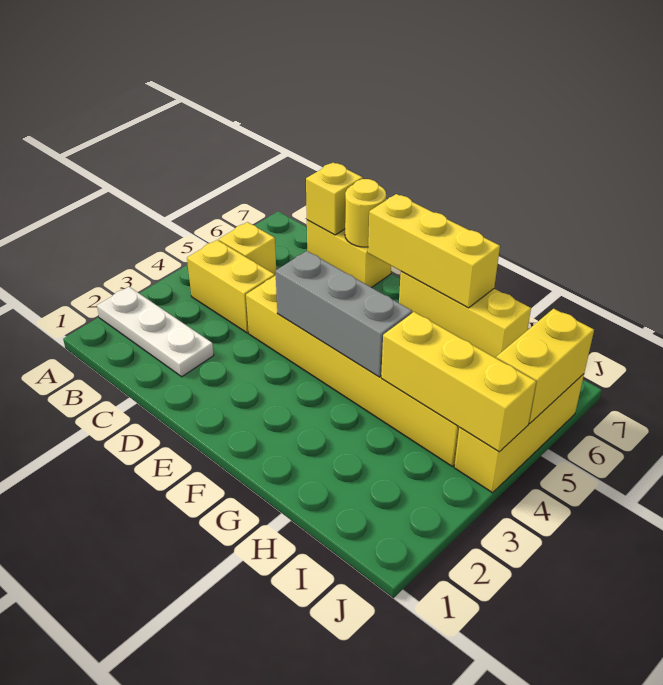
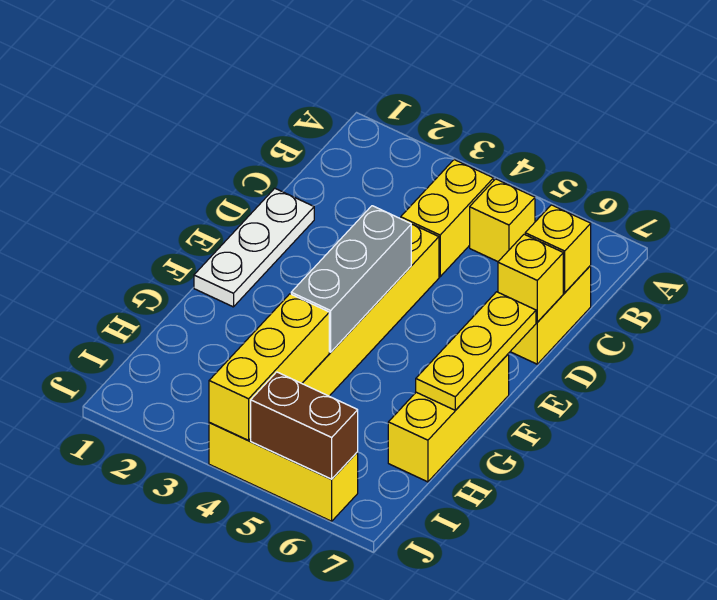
white 1x3 plate [97,287,214,377] -> white 1x3 plate moved to [194,188,314,307]
yellow 1x1 round brick [345,179,386,247] -> yellow 1x1 brick [498,234,563,322]
yellow 1x3 brick [368,194,500,308] -> yellow 1x3 plate [416,292,536,410]
yellow 1x2 brick [496,309,594,424] -> brown 1x2 brick [251,372,358,479]

